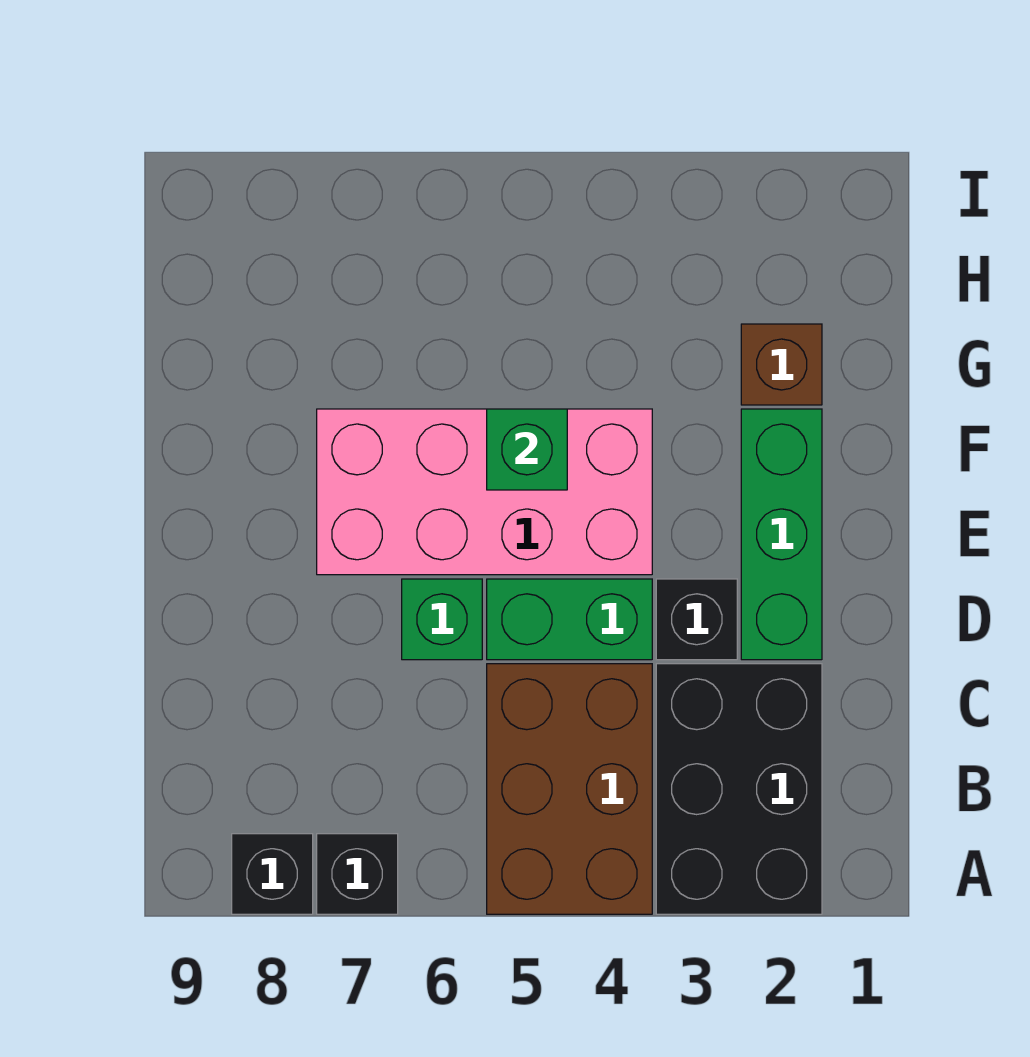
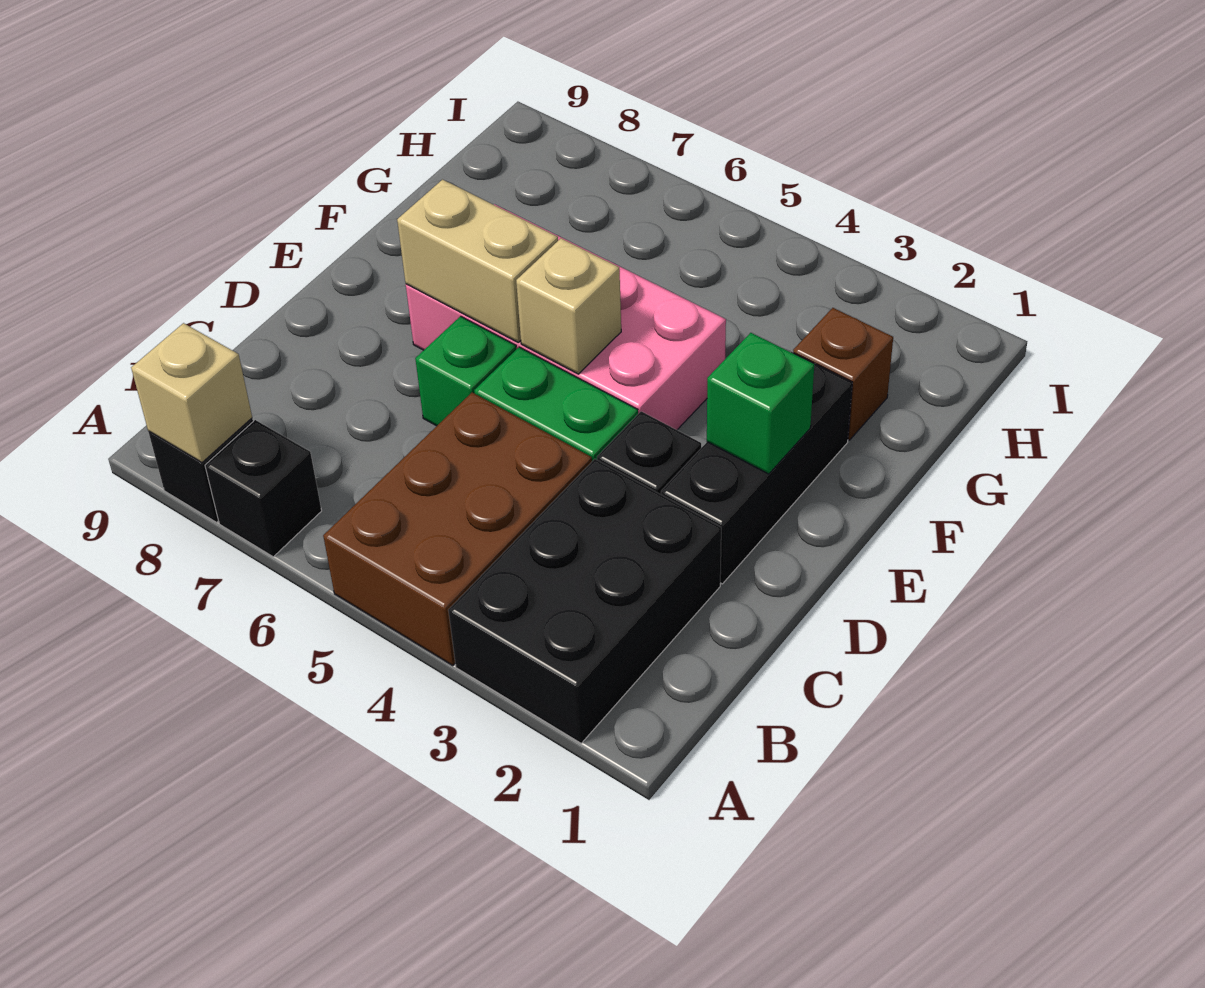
none -> tan 1x1 brick [131,323,252,463]
green 1x3 brick [741,409,822,660] -> black 1x3 brick [661,352,853,584]
none -> tan 1x1 brick [516,238,621,374]
none -> tan 1x2 brick [397,180,558,342]
green 1x1 brick [487,409,567,490] -> green 1x1 brick moved to [707,333,814,474]

